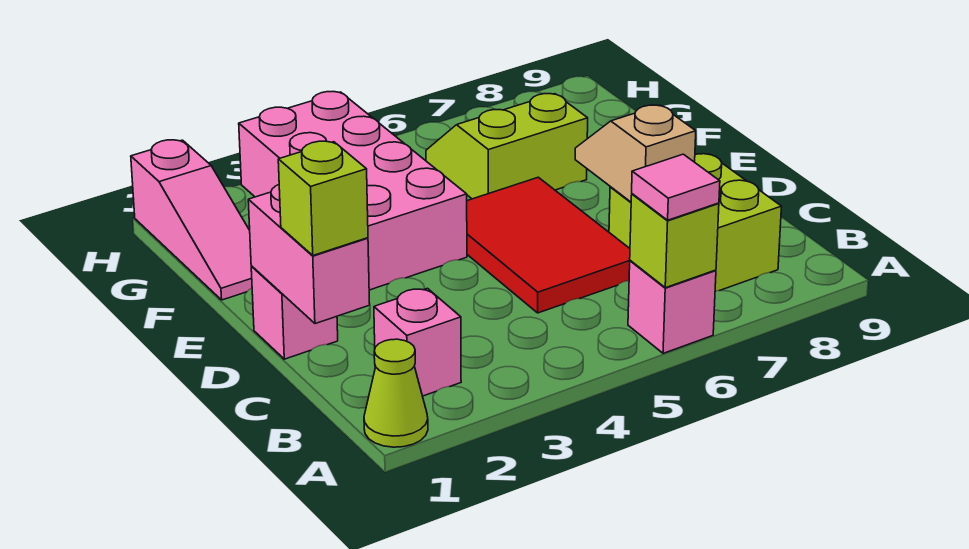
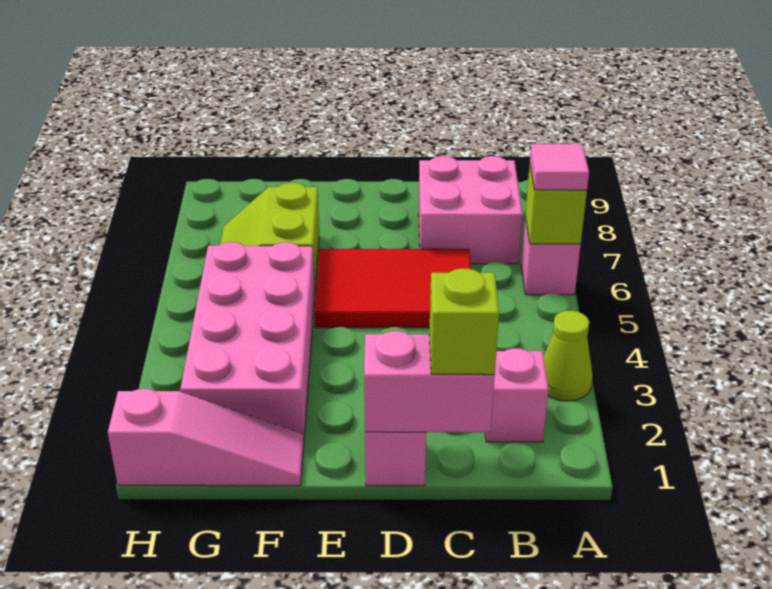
lime 1x1 cone [364,339,428,447] -> lime 1x1 cone moved to [544,311,593,401]
lime 2x2 brick [609,154,782,291] -> pink 2x2 brick [419,156,523,264]
tan 1x2 slope [575,105,696,202] -> none
pink 2x4 brick [239,92,467,290] -> pink 2x4 brick turned to [180,242,315,437]

